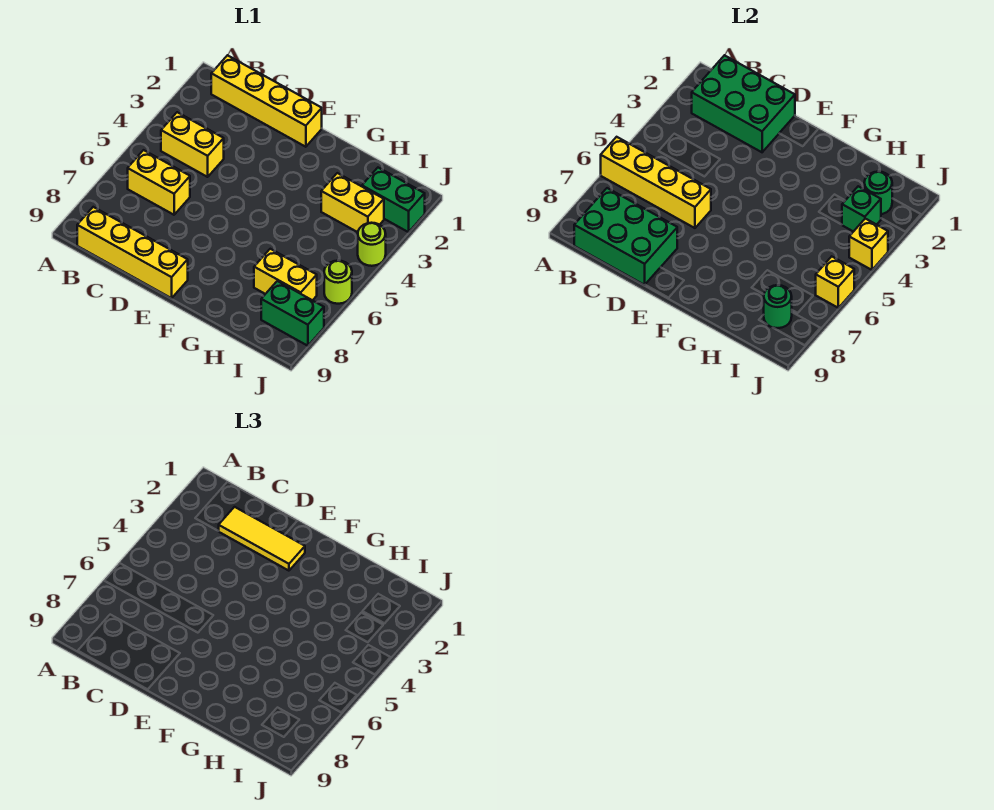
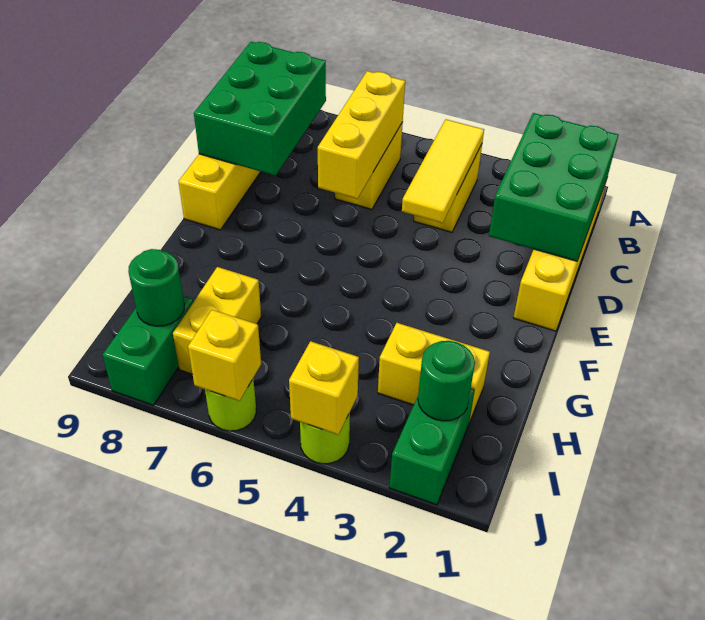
yellow 1x4 brick [601,137,711,228] -> yellow 1x3 brick [318,71,405,199]
yellow 1x3 tile [219,507,305,571] -> yellow 1x3 tile moved to [402,120,484,223]
yellow 1x2 brick [321,173,384,232] -> yellow 1x2 brick turned to [378,323,490,423]
green 1x1 brick [842,186,881,232] -> none

